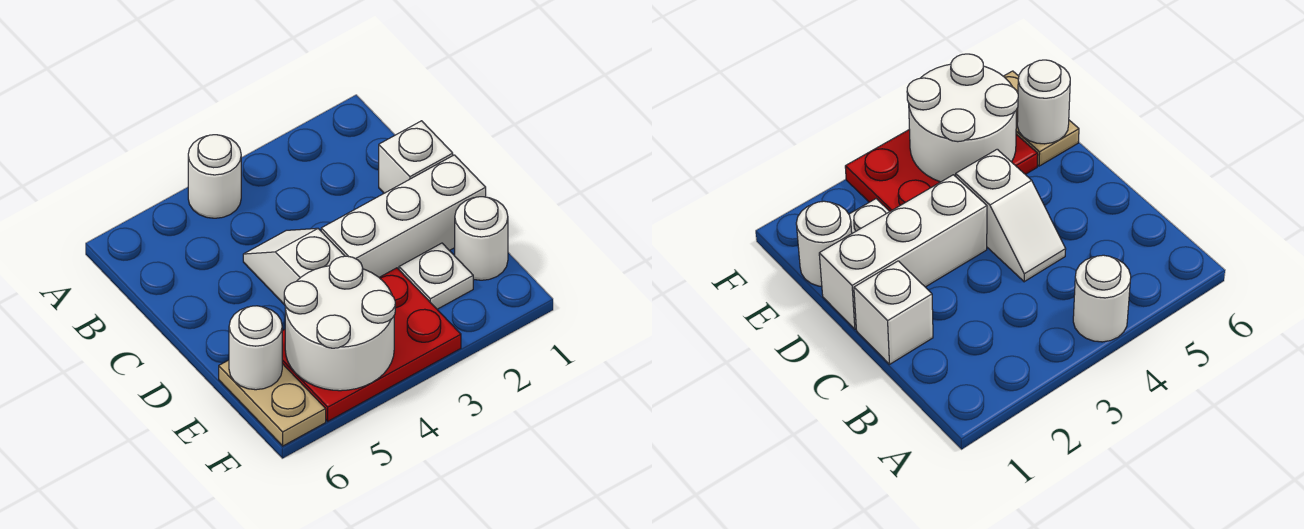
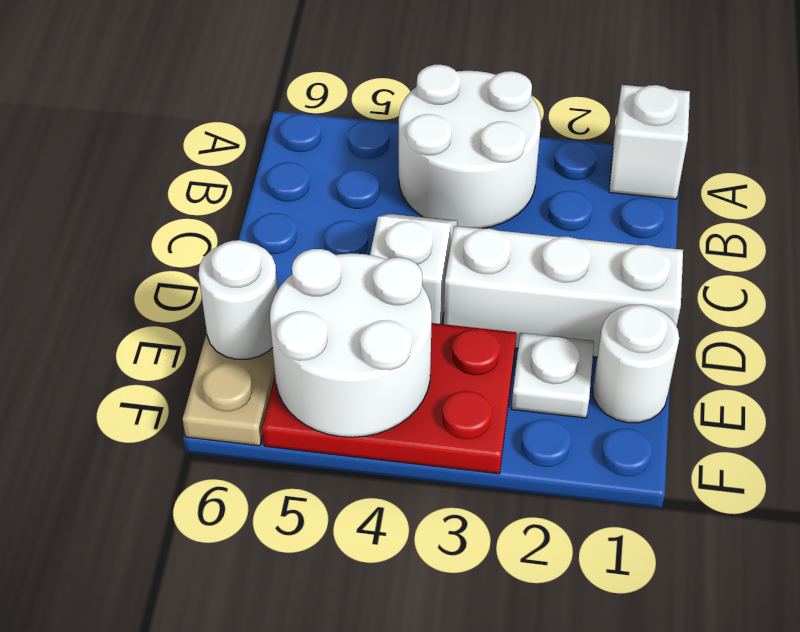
white 1x1 round brick [188,135,241,218] -> white 2x2 round brick [399,65,541,229]
white 1x1 brick [379,121,453,193] -> white 1x1 brick moved to [609,85,690,199]

